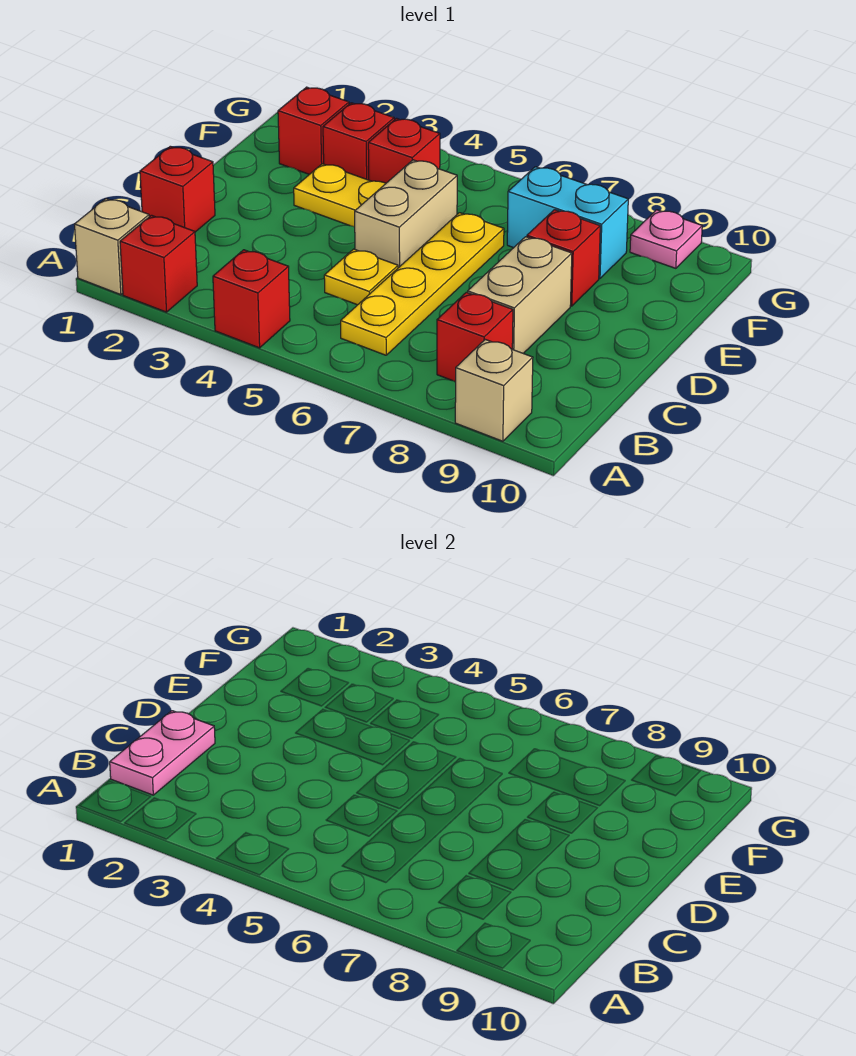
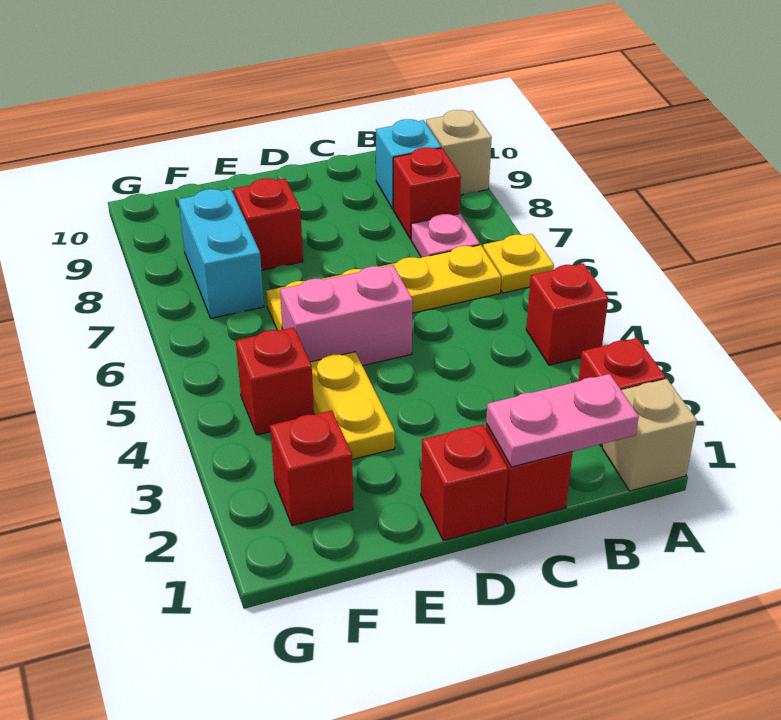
none -> cyan 1x1 brick [376,119,441,209]
yellow 1x1 plate [324,249,398,305] -> yellow 1x1 plate moved to [483,234,554,293]
tan 1x2 brick [468,237,572,353] -> none
tan 1x2 brick [355,160,457,268] -> pink 1x2 brick [280,265,413,366]
red 1x1 brick [323,103,394,180] -> red 1x1 brick moved to [421,424,508,541]
pink 1x1 plate [630,210,702,268] -> pink 1x1 plate moved to [411,214,480,257]

